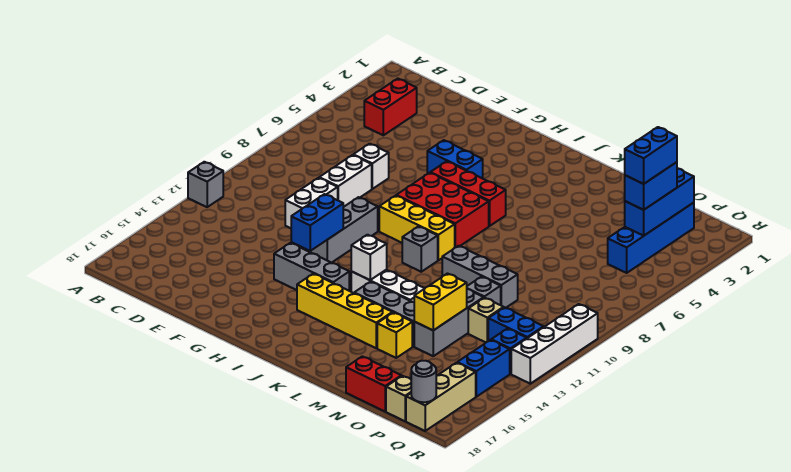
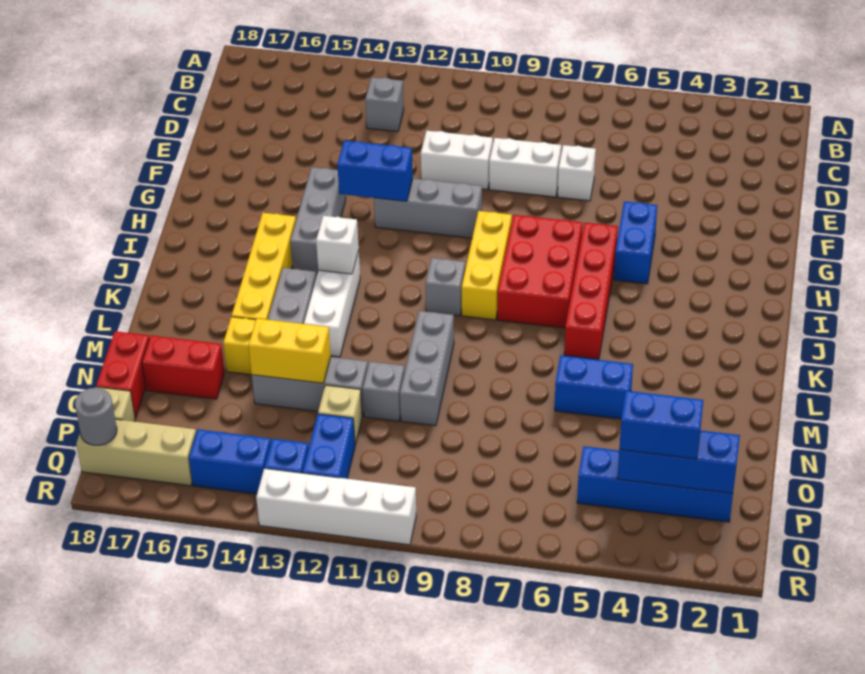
grey 1x1 brick [188,162,223,207] -> grey 1x1 brick moved to [365,77,404,132]
red 1x2 brick [364,79,417,135] -> red 1x2 brick moved to [142,336,225,399]
red 1x3 brick [430,161,506,226] -> red 1x4 brick [564,223,618,359]
blue 1x2 brick [625,127,677,184] -> blue 1x2 brick moved to [555,355,633,419]

